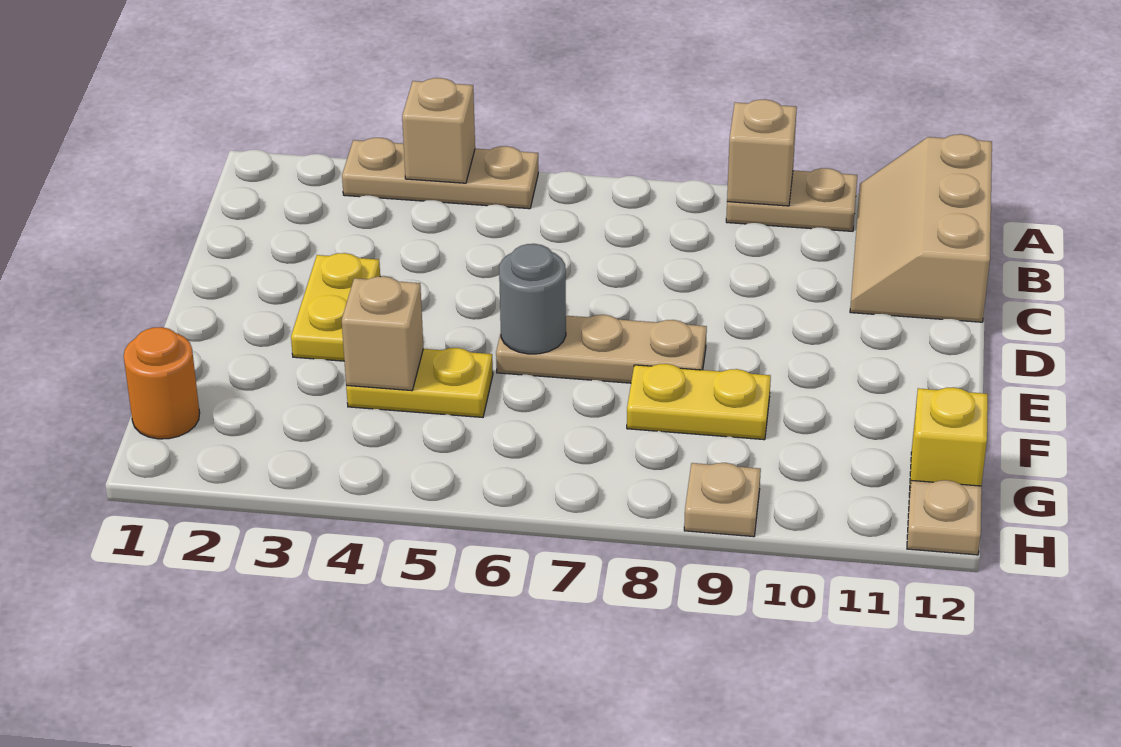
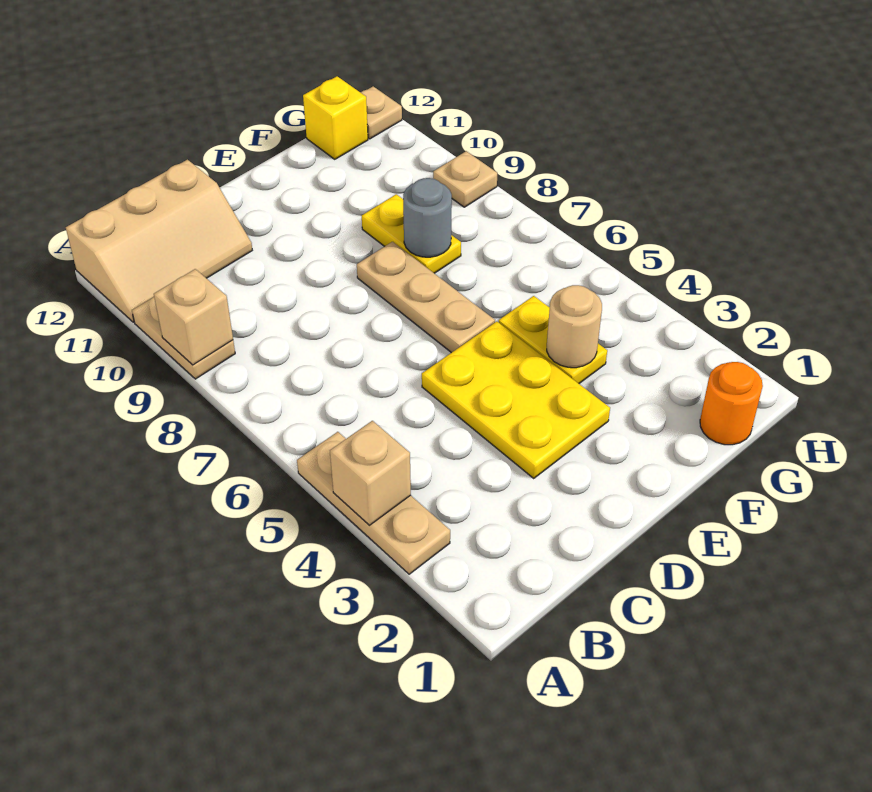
yellow 1x2 plate [291,253,380,361] -> yellow 2x3 plate [422,322,610,478]
grey 1x1 round brick [499,244,566,354] -> grey 1x1 round brick moved to [403,178,452,257]
tan 1x1 brick [342,276,423,391] -> tan 1x1 round brick [547,285,602,368]

